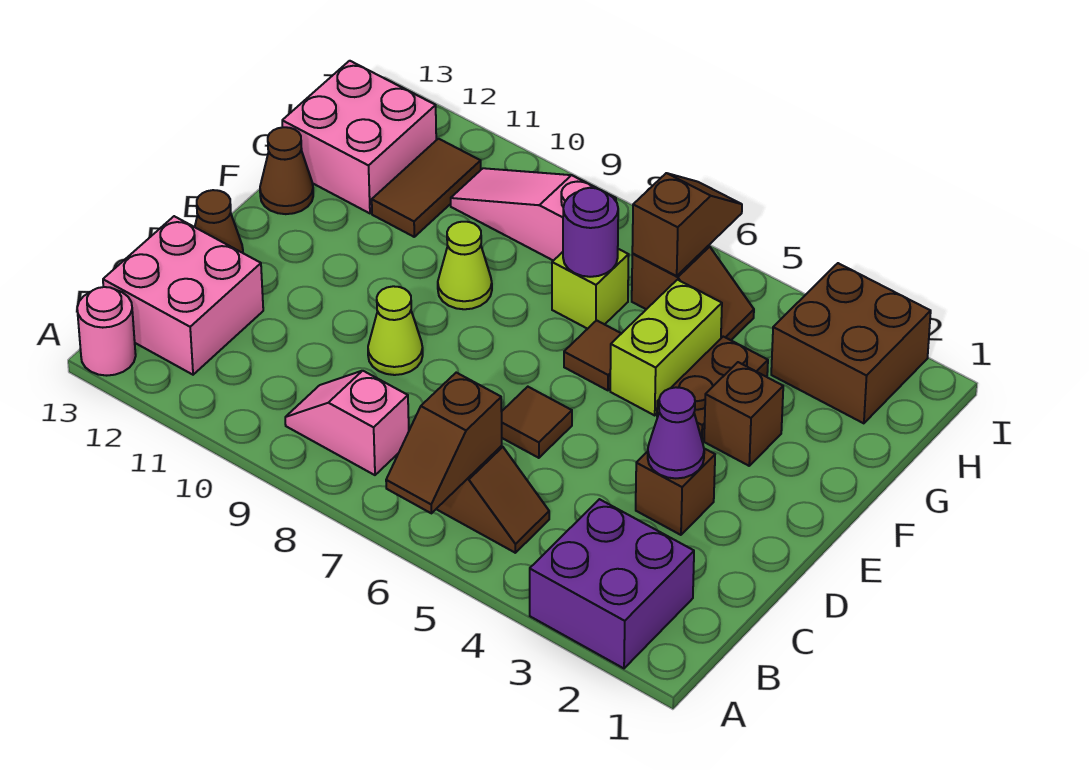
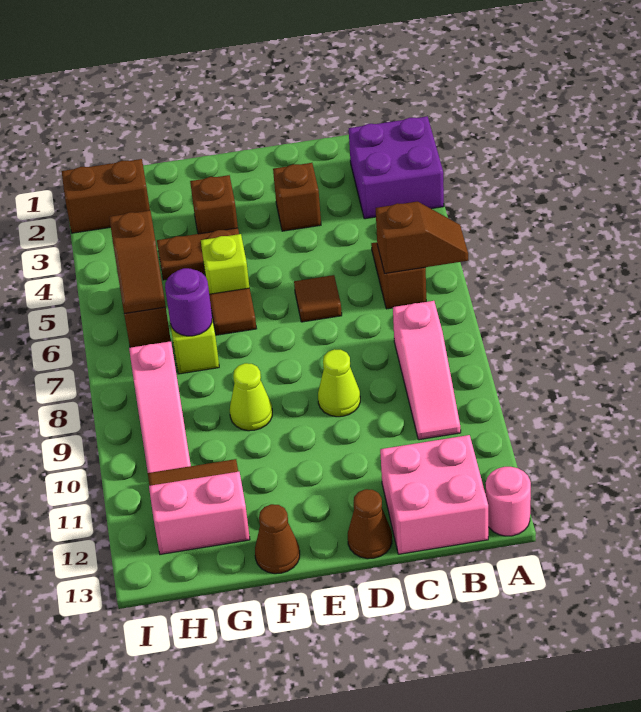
pink 1x2 slope [285,371,409,475] -> pink 1x3 slope [393,301,461,440]
purple 1x1 cone [648,387,704,478] -> none
lime 1x2 brick [610,280,722,415] -> lime 1x1 brick [201,234,249,294]
pink 2x2 brick [282,61,436,213] -> pink 1x2 brick [149,472,250,554]
brown 2x2 brick [771,263,931,423] -> brown 1x2 brick [62,159,150,233]
brown 1x2 slope [632,173,742,276] -> brown 1x2 slope turned to [109,211,166,313]

